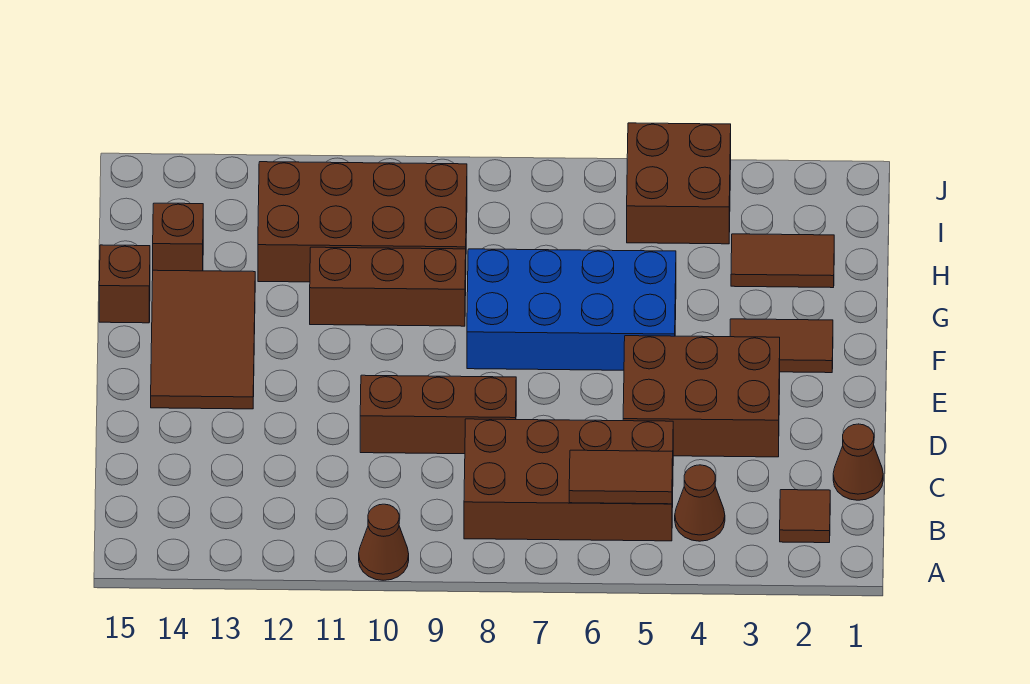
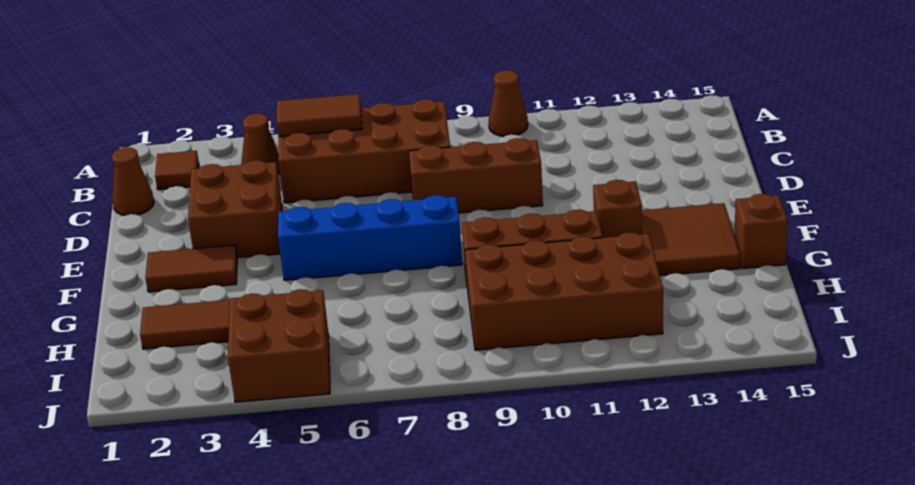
brown 2x3 brick [623,336,780,457] -> brown 2x2 brick [188,160,282,258]
brown 2x3 tile [151,270,255,409] -> brown 2x2 tile [642,203,740,276]
blue 2x4 brick [467,249,676,370] -> blue 1x4 brick [278,195,462,280]
brown 1x1 brick [153,203,203,271] -> brown 1x1 brick moved to [593,180,642,238]

